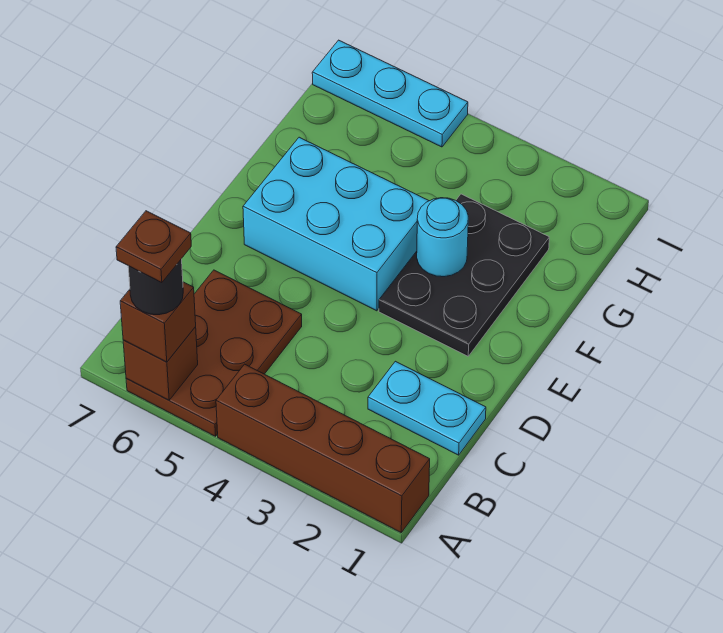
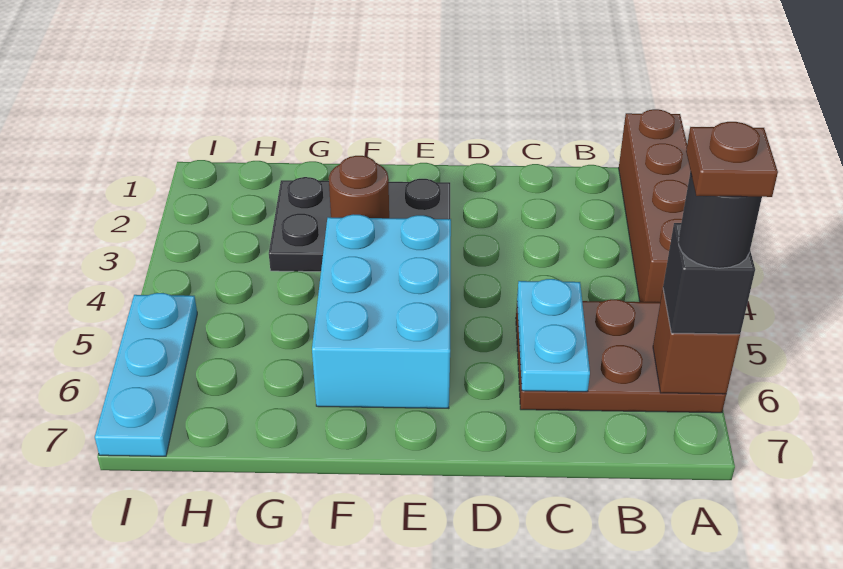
brown 1x1 brick [120,282,196,362] -> black 1x1 brick [663,223,755,334]
cyan 1x2 plate [368,361,486,455] -> cyan 1x2 plate moved to [517,279,590,392]
cyan 1x1 round brick [417,198,468,277] -> brown 1x1 round brick [329,156,389,218]

